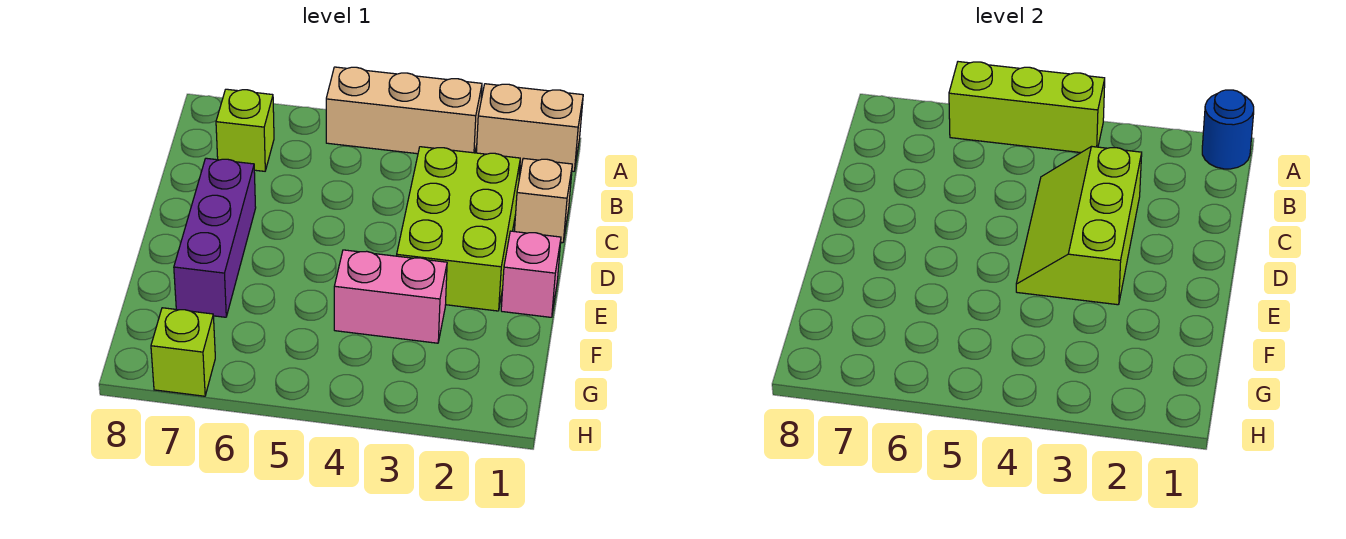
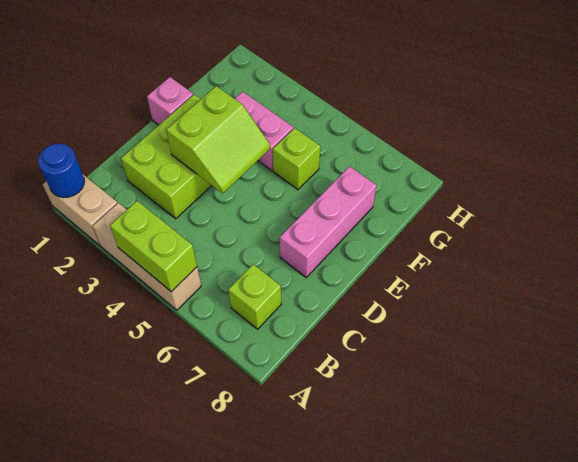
lime 1x3 brick [949,62,1105,153] -> lime 1x2 brick [110,201,197,292]
tan 1x1 brick [514,158,572,243] -> none
lime 2x3 slope [1016,146,1142,305] -> lime 2x2 slope [166,86,270,193]
purple 1x3 brick [174,158,256,317] -> pink 1x3 brick [280,166,377,277]
lime 1x1 brick [151,308,215,396] -> lime 1x1 brick moved to [273,128,320,190]

